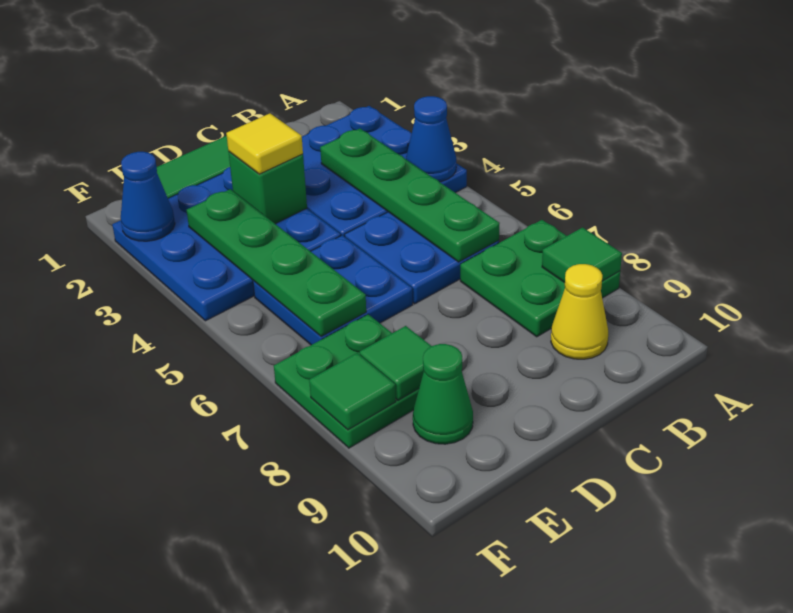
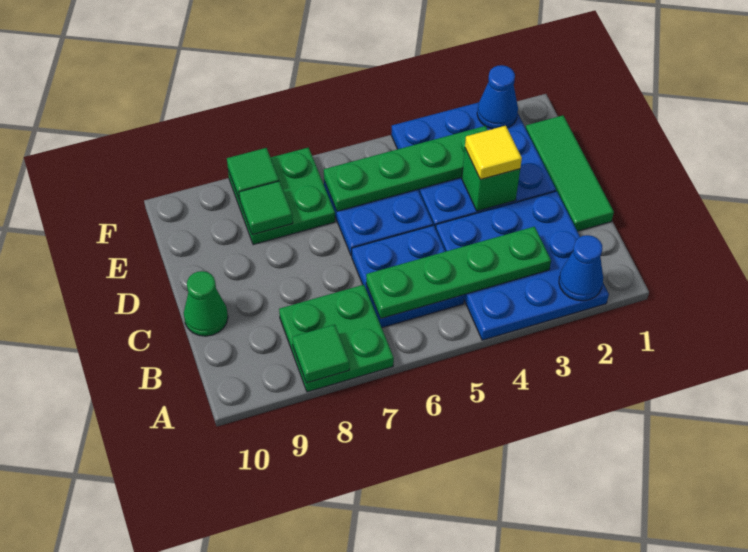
blue 1x1 cone [406,96,456,182] -> blue 1x1 cone moved to [559,235,603,301]
yellow 1x1 cone [551,264,608,359] -> none
green 1x1 cone [413,344,473,444] -> green 1x1 cone moved to [184,271,228,336]

